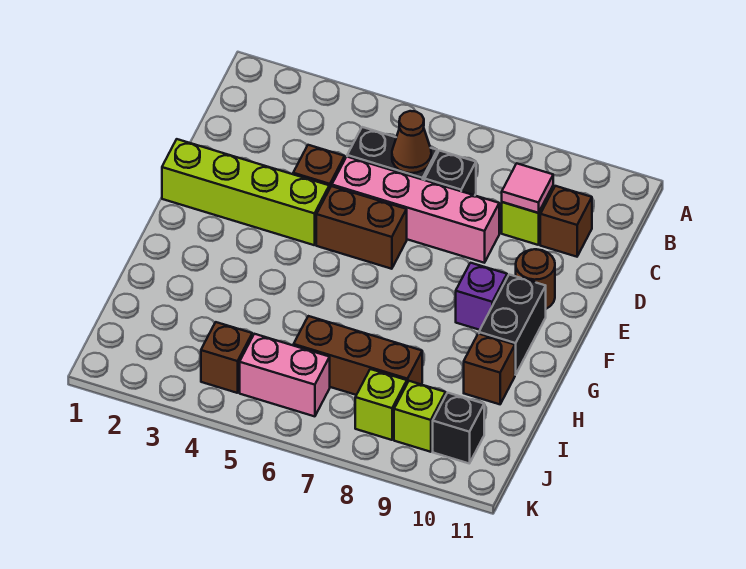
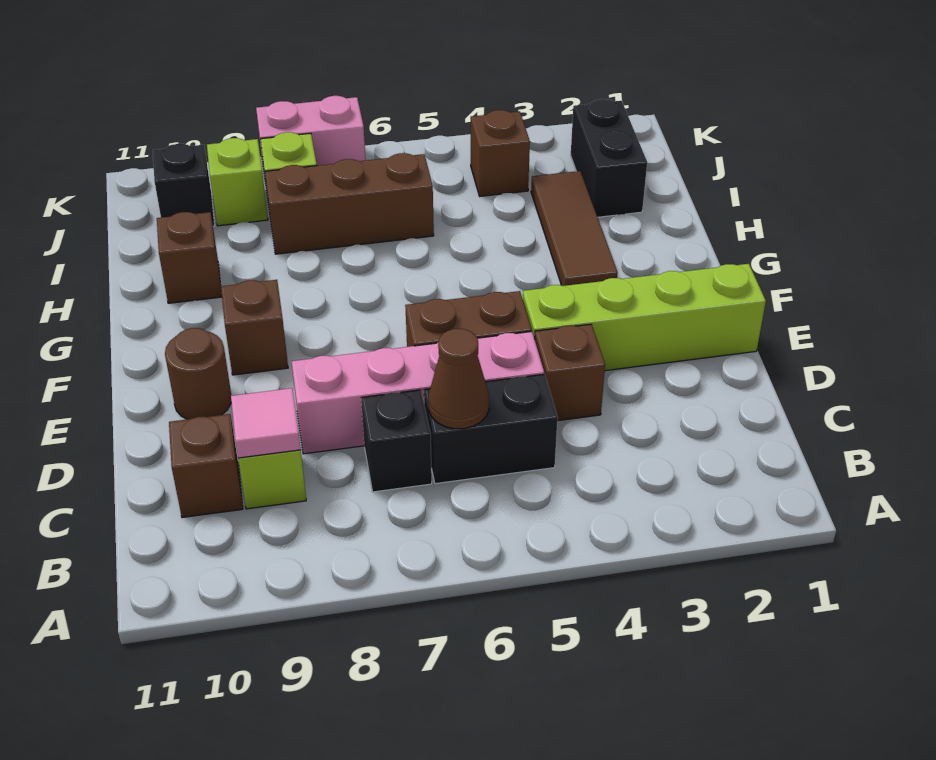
purple 1x1 brick [456,263,507,330] -> brown 1x1 brick [221,280,288,375]
black 1x2 brick [479,275,546,375] -> black 1x2 brick moved to [571,99,647,217]
none -> brown 1x3 tile [531,171,618,286]
pink 1x2 brick [240,334,330,416] -> pink 1x2 brick moved to [256,96,366,176]

